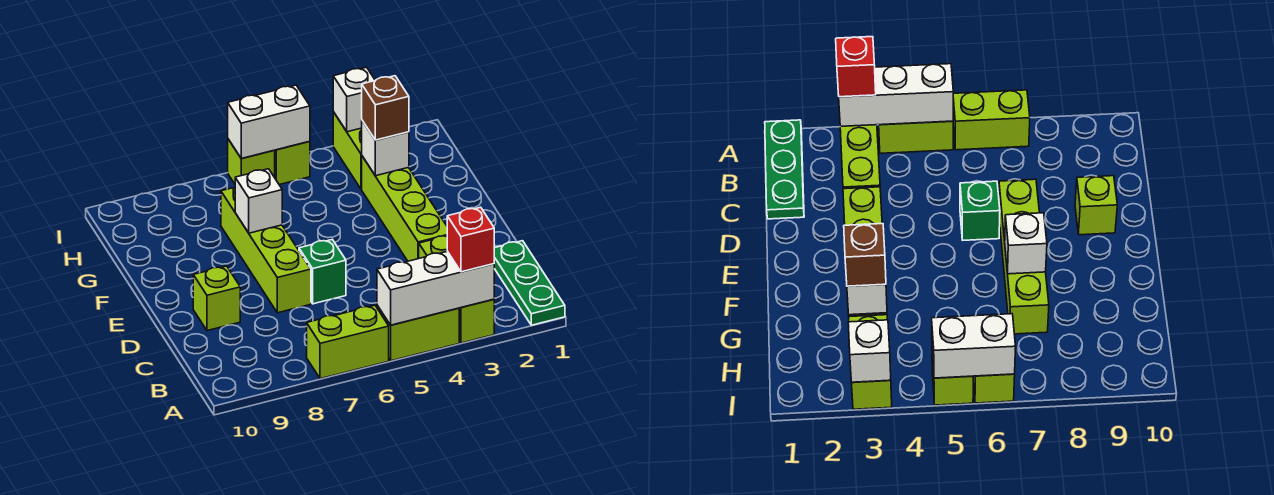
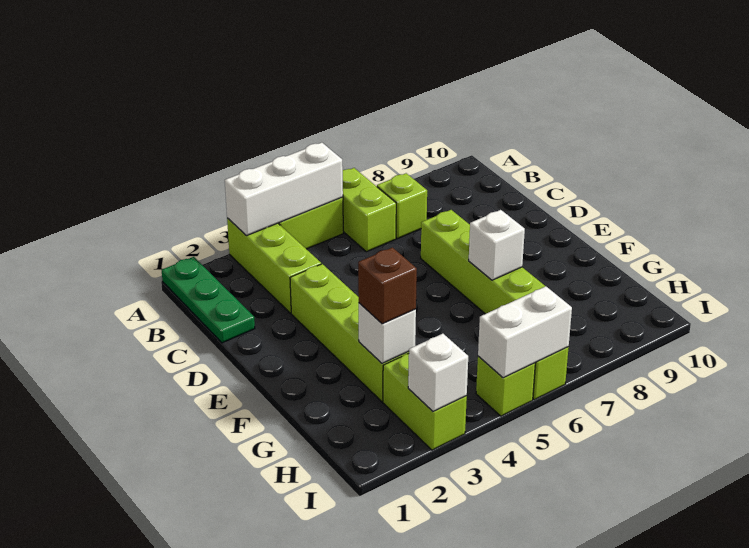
red 1x1 brick [447,207,494,272] -> none
lime 1x2 brick [307,305,389,379] -> lime 1x2 brick turned to [343,168,396,252]
green 1x1 brick [299,240,346,304] -> none
lime 1x1 brick [193,266,240,331] -> lime 1x1 brick moved to [377,173,427,239]

